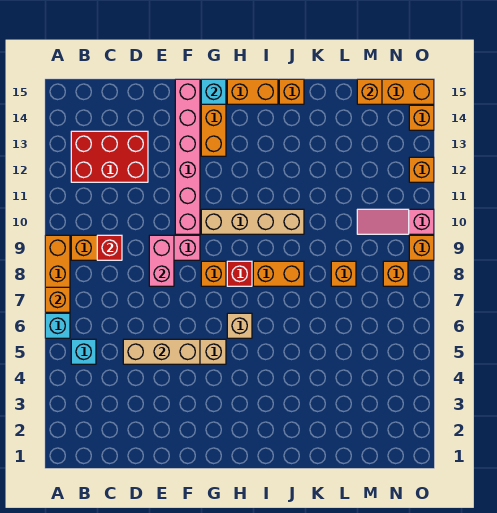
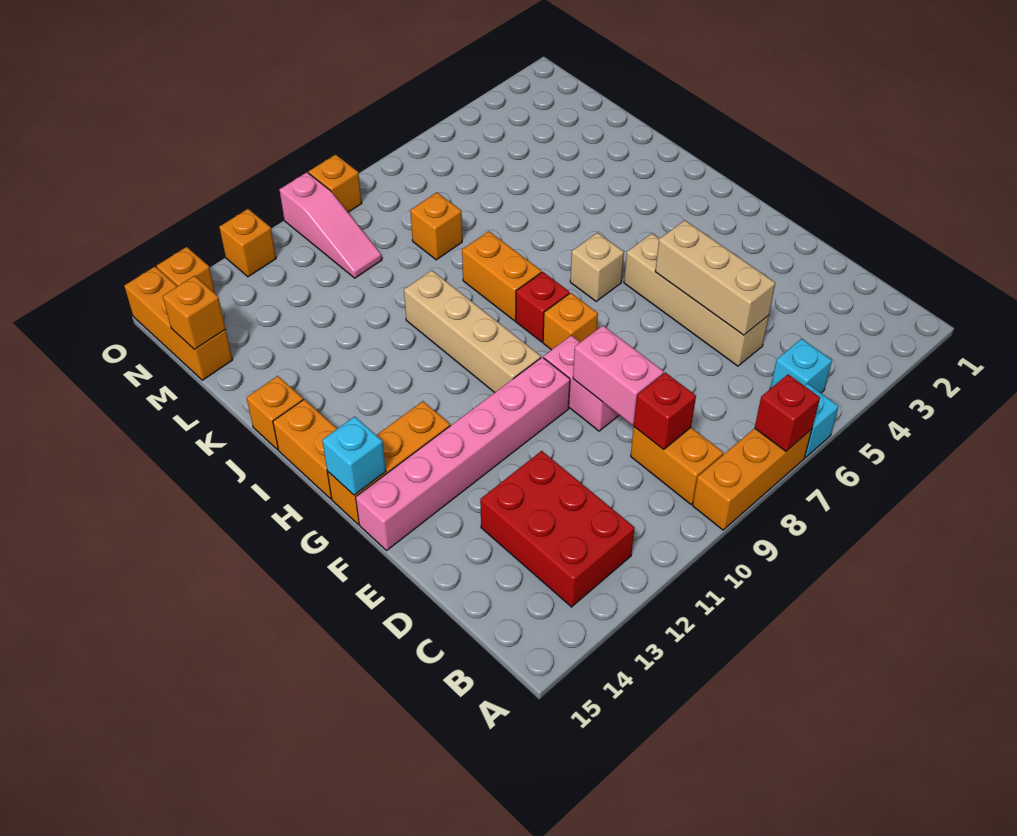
orange 1x1 brick [45,287,70,312] -> red 1x1 brick [755,374,820,451]
pink 1x2 brick [149,235,174,286] -> pink 1x2 brick turned to [573,326,664,425]
orange 1x1 brick [383,261,408,286] -> none

